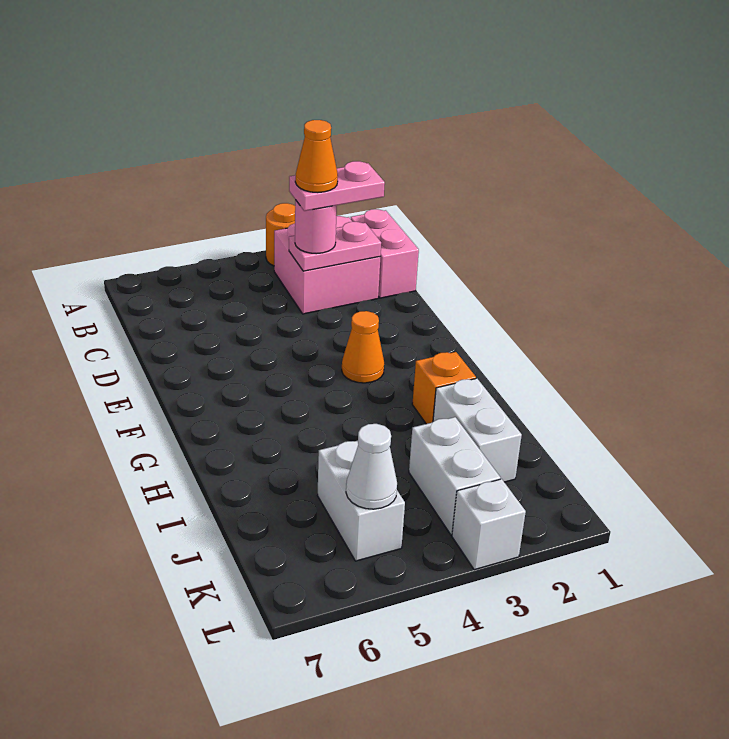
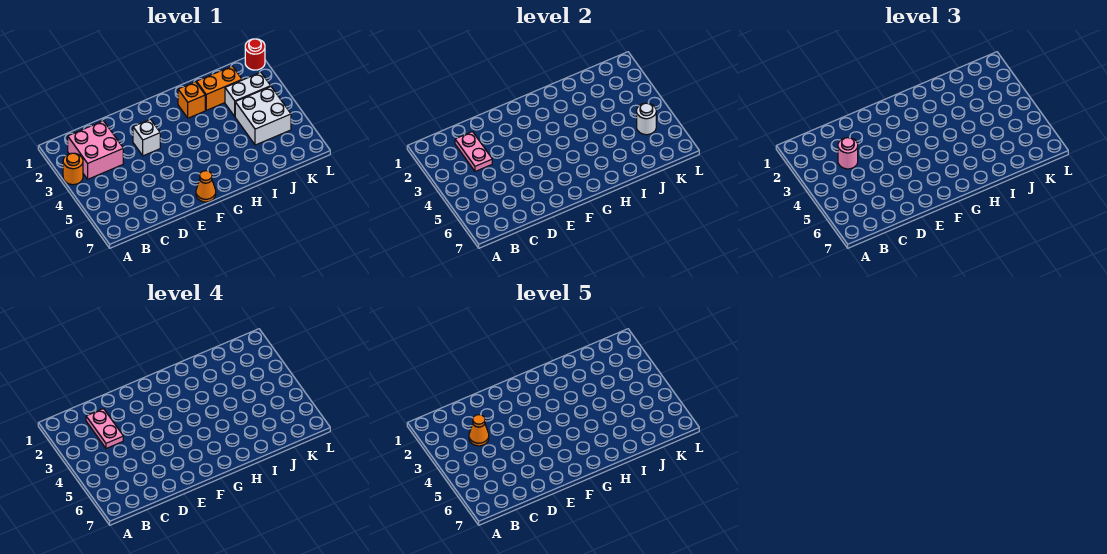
pink 1x2 brick [351,209,419,298] -> none
orange 1x1 cone [342,311,384,383] -> orange 1x1 cone moved to [196,171,216,202]
white 1x2 brick [433,378,522,482] -> orange 1x2 brick [196,66,242,110]
white 1x2 brick [318,441,405,561] -> white 2x2 brick [235,87,291,145]
white 1x1 cone [346,424,397,509] -> white 1x1 round brick [637,103,656,135]
none -> red 1x1 round brick [245,39,265,70]
white 1x1 brick [452,479,526,570] -> white 1x1 brick moved to [133,119,160,156]

